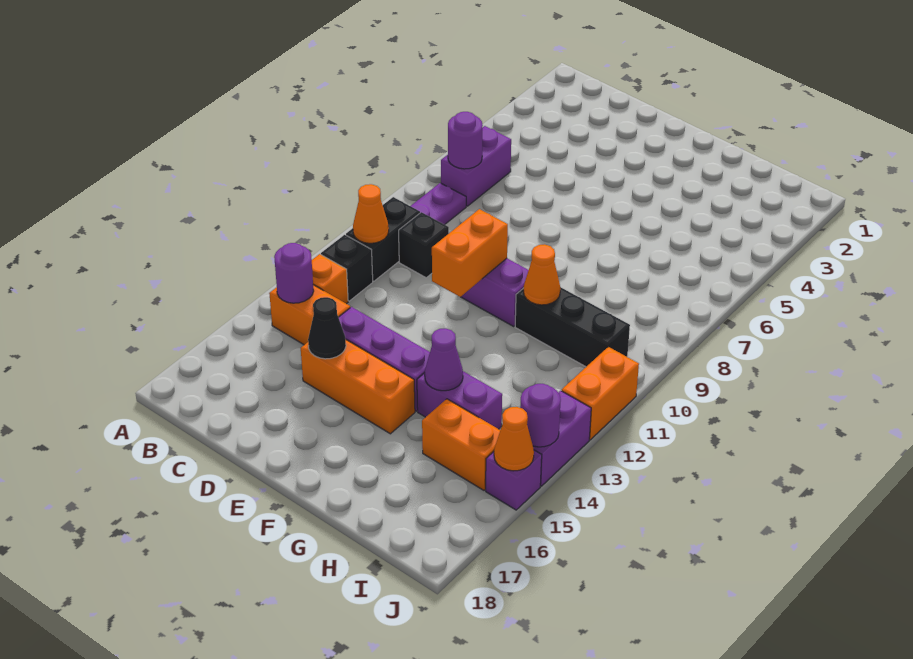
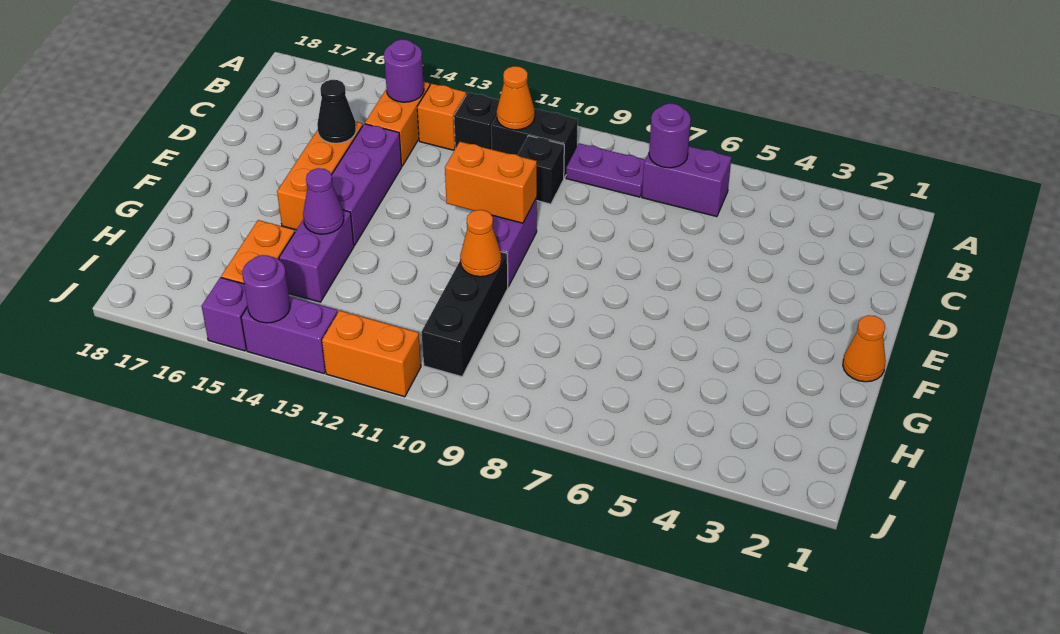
orange 1x1 cone [494,407,534,471] -> orange 1x1 cone moved to [843,315,886,382]

